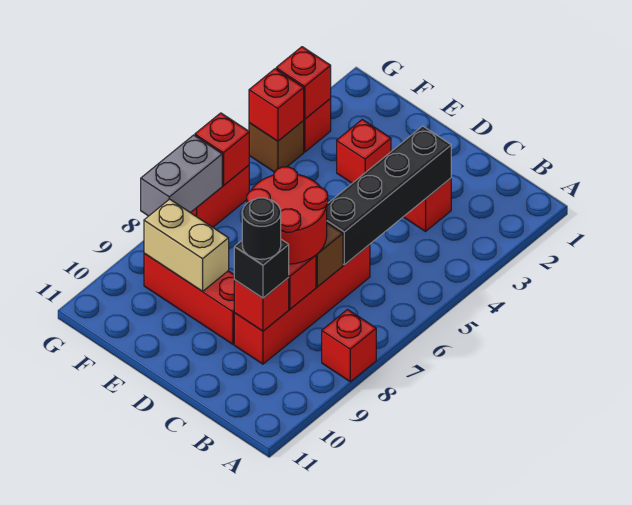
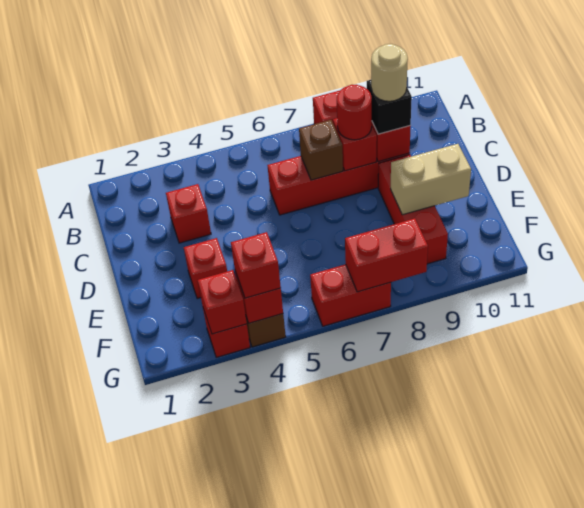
black 1x4 brick [327,126,451,265] -> none
red 2x2 round brick [247,167,328,264] -> red 1x1 round brick [337,85,372,140]
black 1x1 round brick [242,198,281,259] -> tan 1x1 round brick [371,44,408,101]
tan 1x2 brick [144,199,229,291] -> tan 1x2 brick turned to [391,144,471,215]
red 1x1 brick [195,113,249,185] -> red 1x1 brick moved to [231,232,281,298]
grey 1x2 brick [141,135,222,216] -> red 1x2 brick [345,218,428,292]

